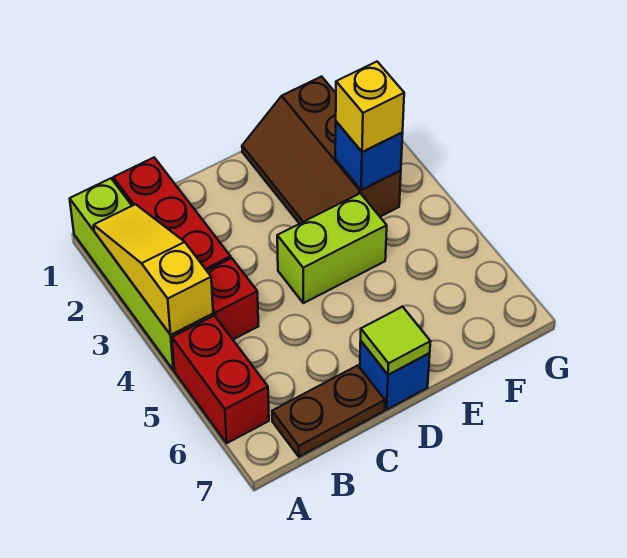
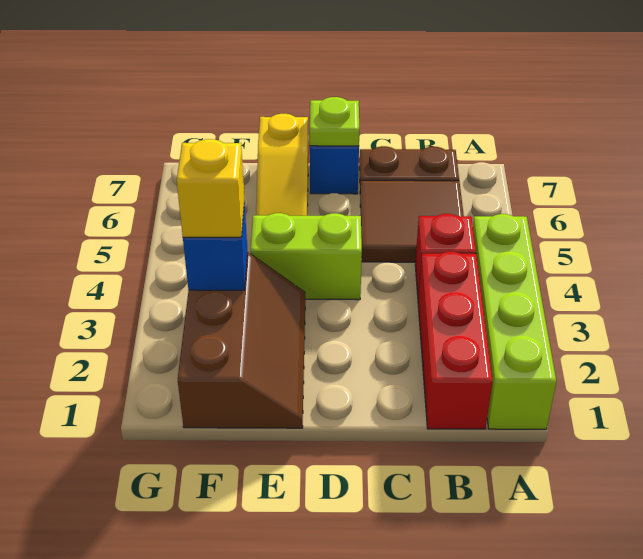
yellow 1x3 slope [94,204,213,335] -> yellow 1x3 slope moved to [256,114,308,216]
red 1x2 brick [172,316,269,443] -> none
none -> brown 2x2 tile [360,180,464,262]
lime 1x1 tile [361,307,431,375] -> lime 1x1 plate [310,97,359,146]

